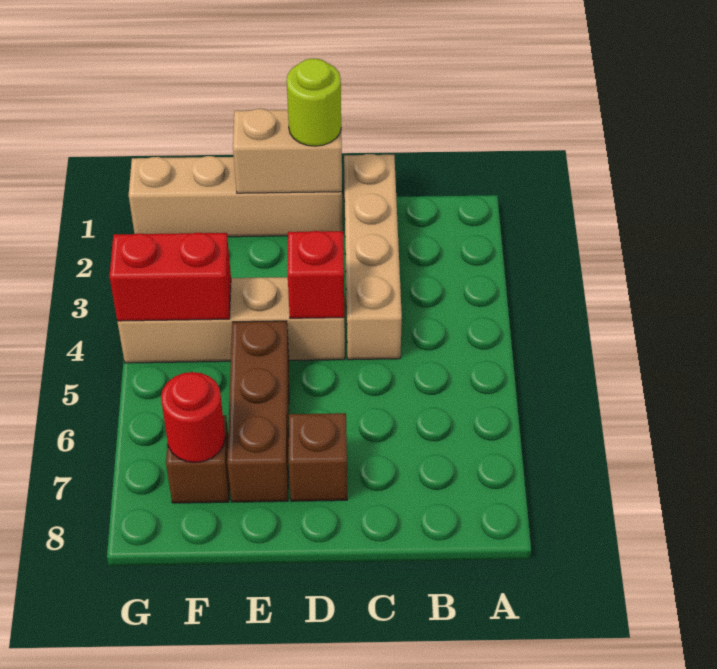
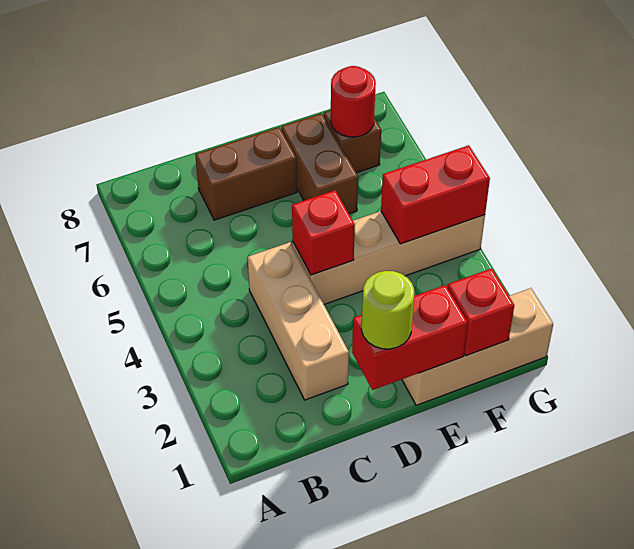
tan 1x4 brick [344,154,402,360] -> tan 1x3 brick [248,242,349,400]
tan 1x4 brick [129,156,343,237] -> tan 1x3 brick [402,288,553,405]
tan 1x2 brick [233,109,342,193] -> red 1x2 brick [352,285,468,390]
brown 1x1 brick [289,413,347,501] -> brown 1x2 brick [195,127,297,220]
brown 1x3 brick [227,321,289,502] -> brown 1x2 brick [281,113,358,214]
none -> red 1x1 brick [447,268,514,356]

